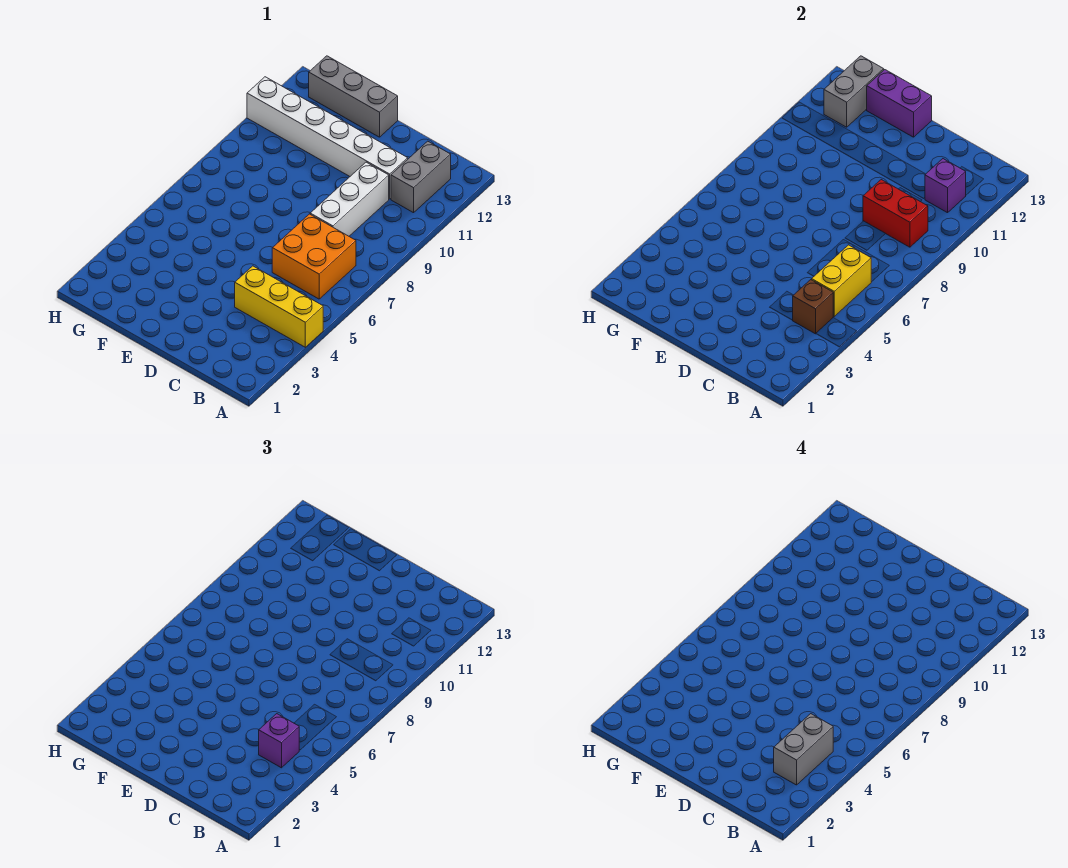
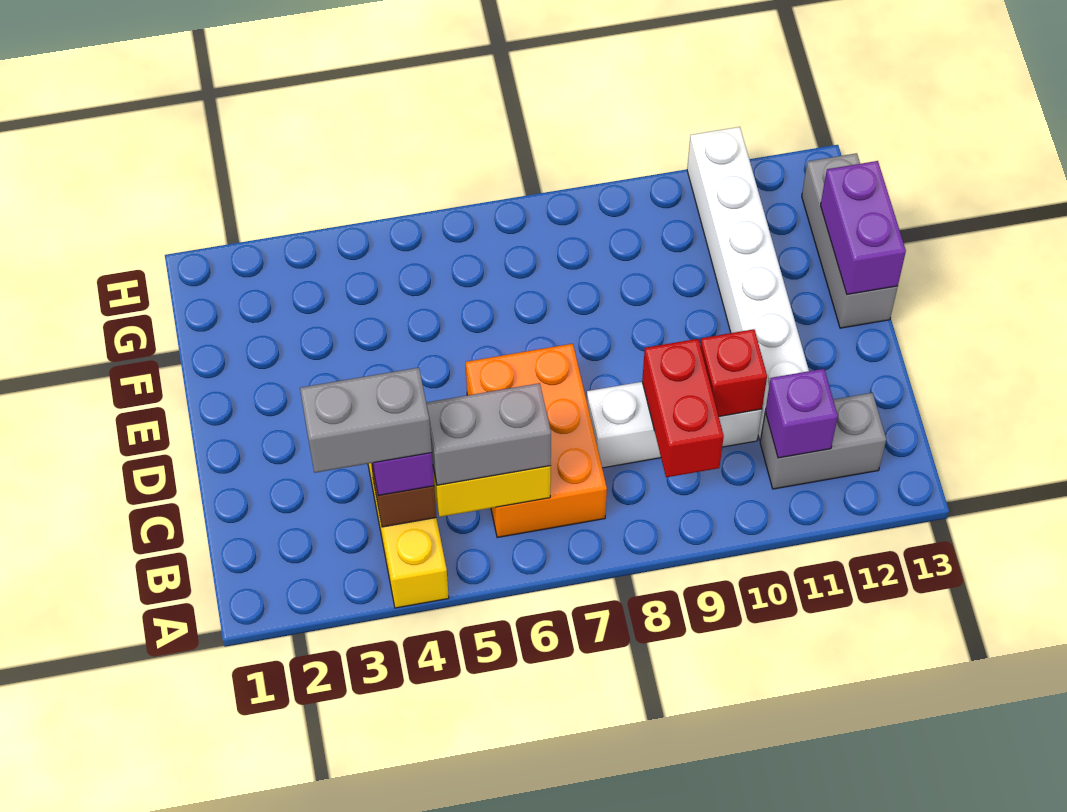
orange 2x2 brick [272,214,356,299] -> orange 2x3 brick [466,344,607,538]
none -> red 1x1 brick [700,329,767,416]
grey 1x2 brick [824,56,884,127] -> grey 1x2 brick moved to [426,383,551,485]

